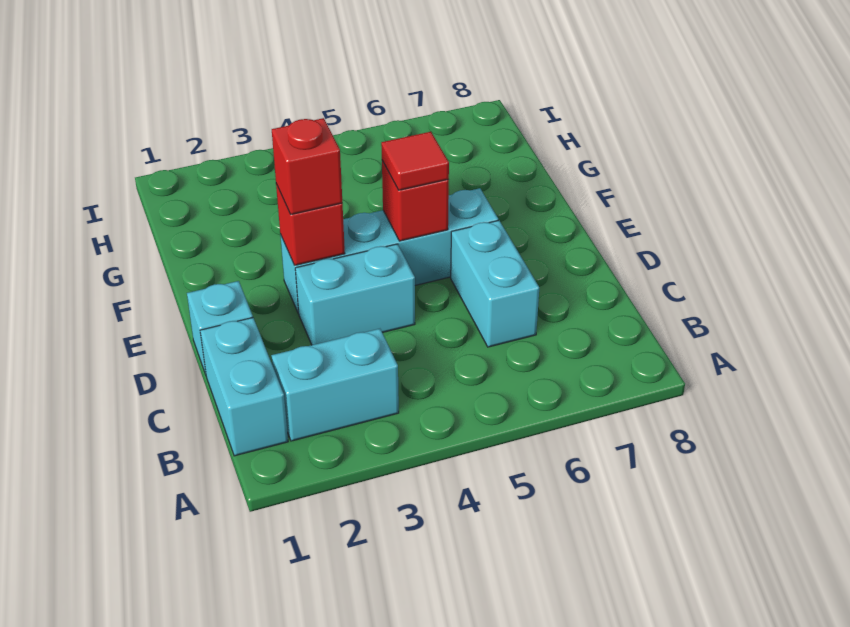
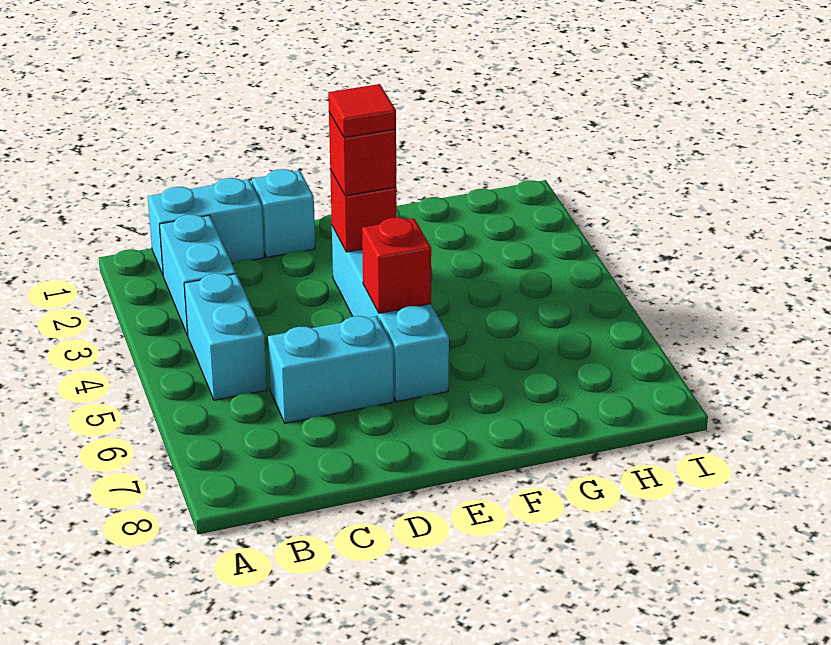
cyan 1x2 brick [295,244,415,345] -> cyan 1x2 brick moved to [184,273,267,400]
red 1x1 tile [381,132,449,190] -> red 1x1 tile moved to [328,84,396,138]

